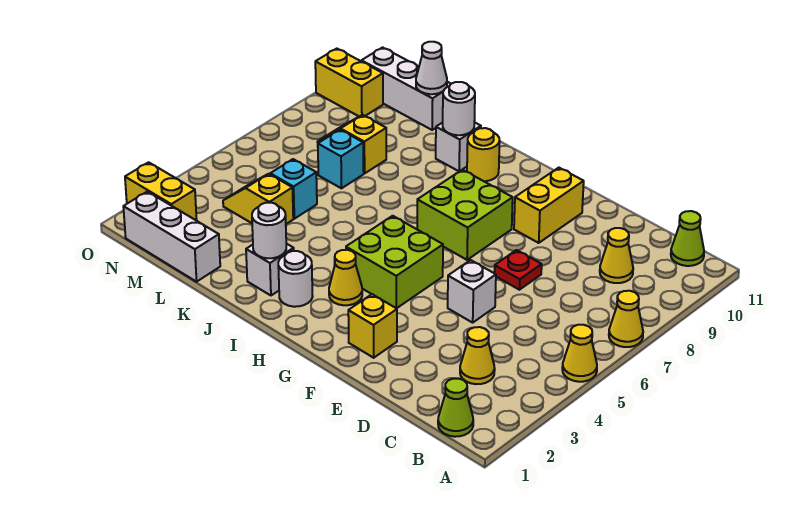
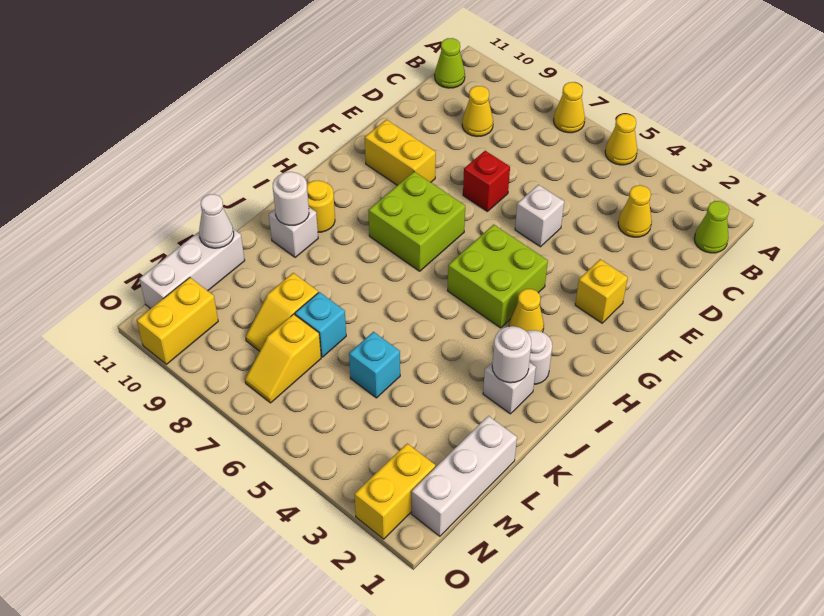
red 1x1 plate [494,250,542,290] -> red 1x1 brick [463,151,510,211]
yellow 1x2 slope [223,174,293,224] -> yellow 1x2 slope moved to [245,314,321,403]

